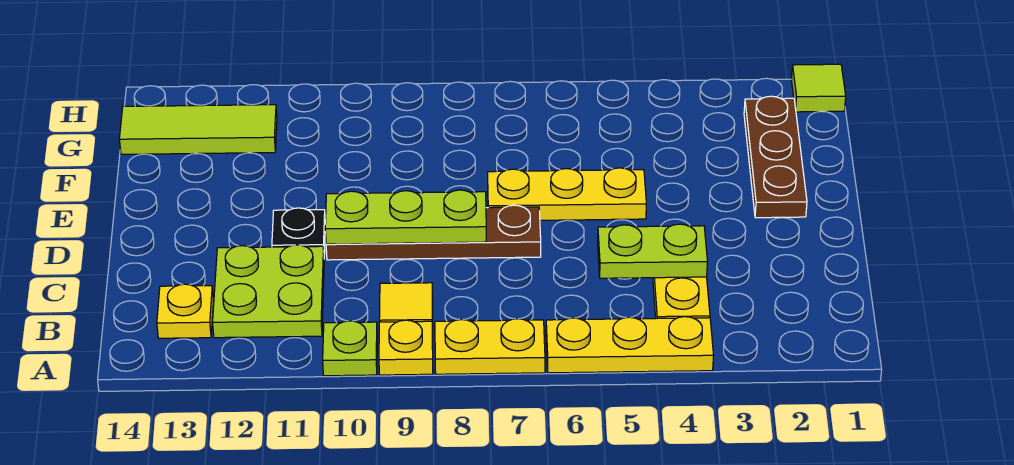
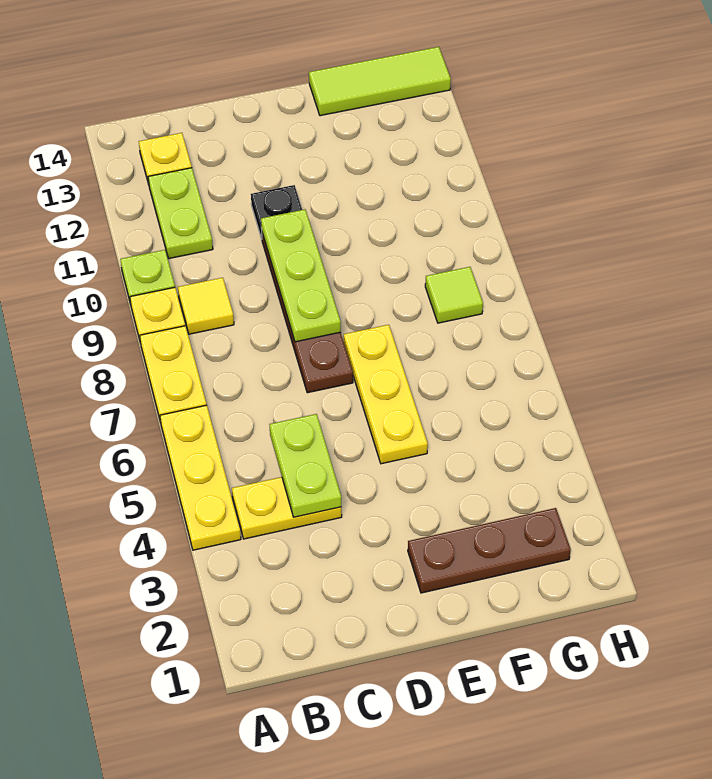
lime 2x2 plate [213,245,324,338] -> lime 1x2 plate [148,168,213,259]
lime 1x3 tile [119,105,277,154] -> lime 1x3 tile turned to [309,47,451,116]
lime 1x1 tile [791,64,846,112] -> lime 1x1 tile moved to [425,267,483,323]

